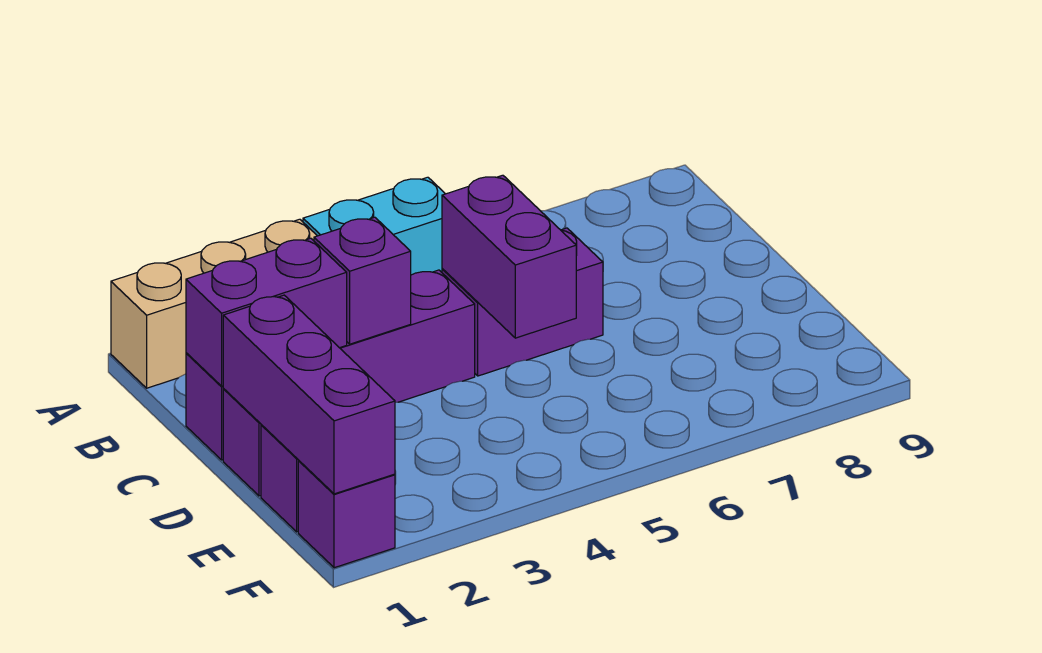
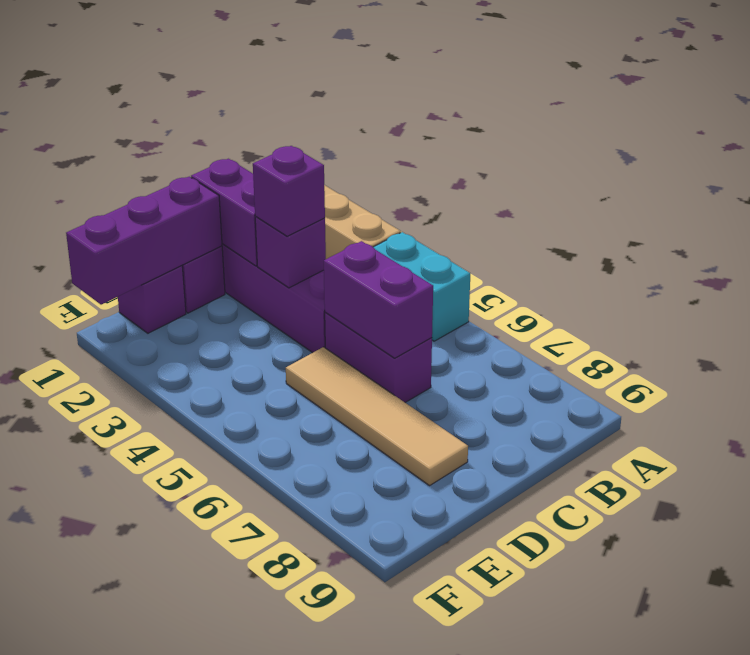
purple 1x2 brick [442,175,576,338] -> purple 1x2 brick turned to [324,241,433,358]
none -> tan 1x4 tile [286,347,468,486]
purple 1x1 brick [298,461,395,568] -> purple 1x1 brick moved to [253,146,325,236]

